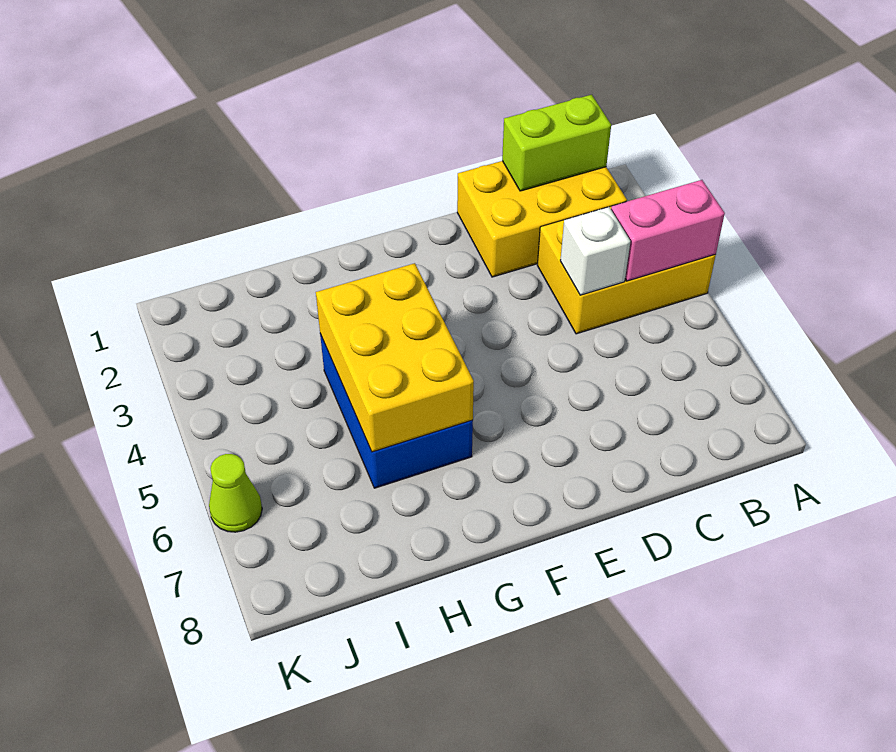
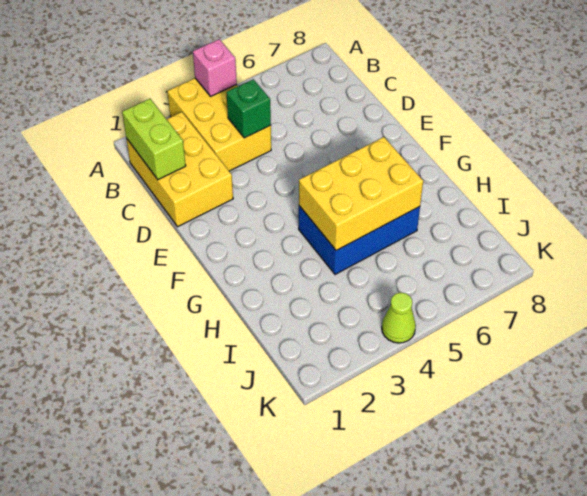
pink 1x2 brick [611,180,725,281] -> pink 1x1 brick [193,39,237,96]
white 1x1 brick [560,207,630,295] -> green 1x1 brick [226,79,271,138]
lime 1x1 cone [209,454,262,532] -> lime 1x1 cone moved to [382,292,416,343]

